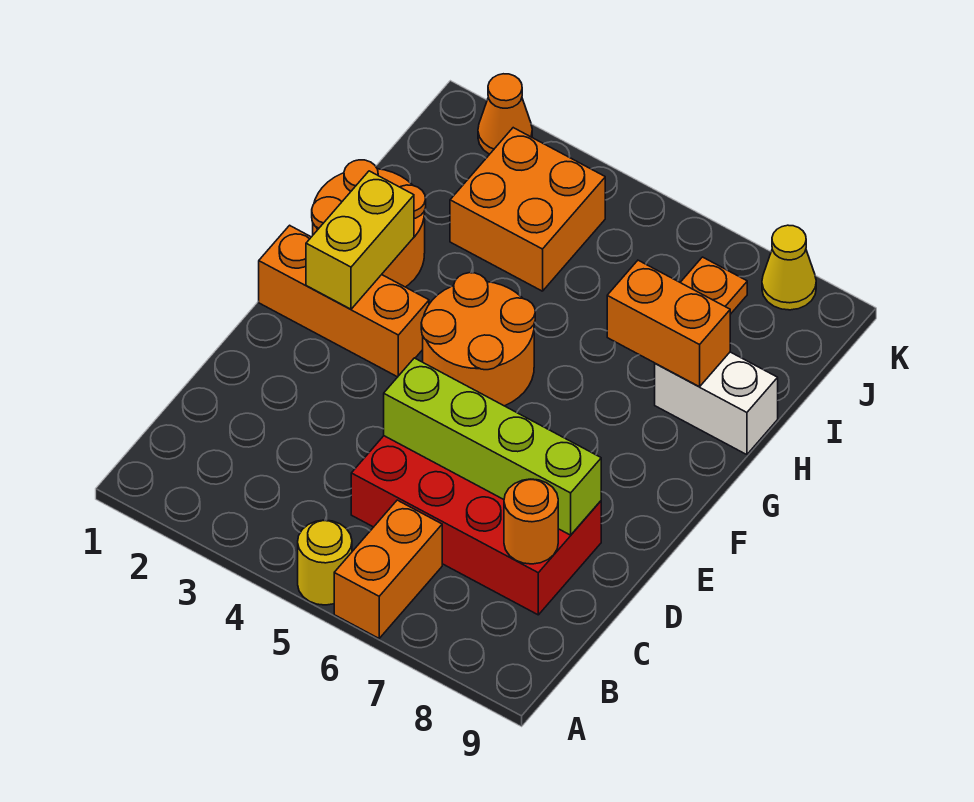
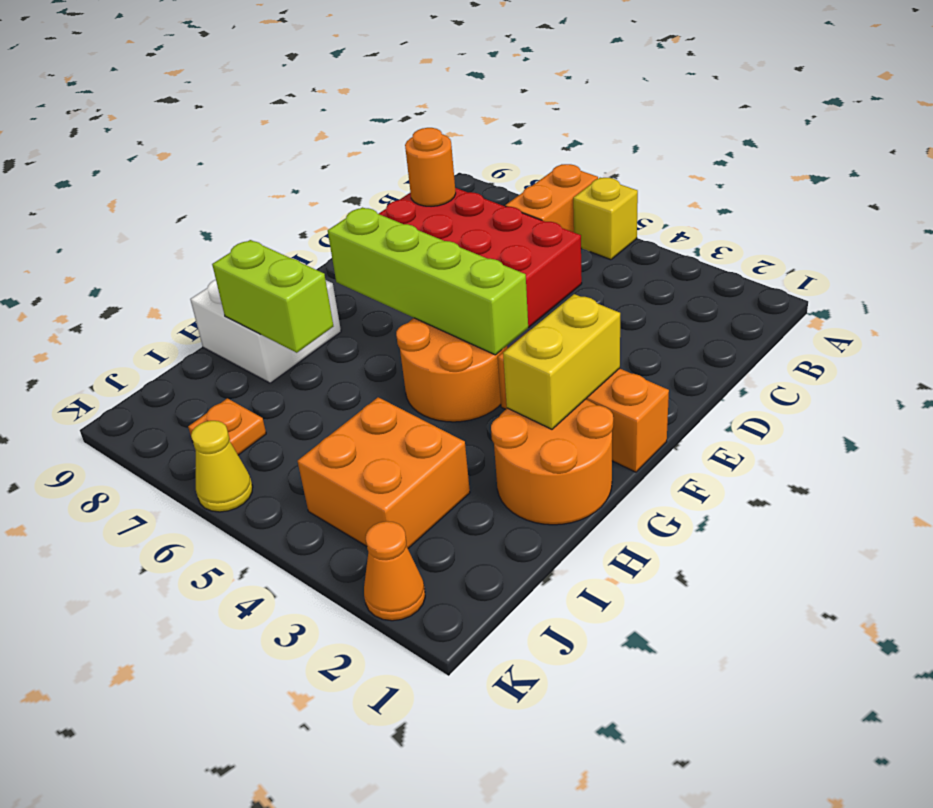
yellow 1x1 round brick [298,520,352,605] -> yellow 1x1 brick [573,178,638,260]
lime 1x4 brick [384,358,601,535] -> lime 1x4 brick moved to [328,207,528,355]
orange 1x2 brick [607,260,730,387] -> lime 1x2 brick [212,240,333,353]
white 1x2 brick [655,352,778,455] -> white 2x2 brick [190,280,341,383]
yellow 1x1 cone [762,225,816,310] -> yellow 1x1 cone moved to [191,421,253,512]

